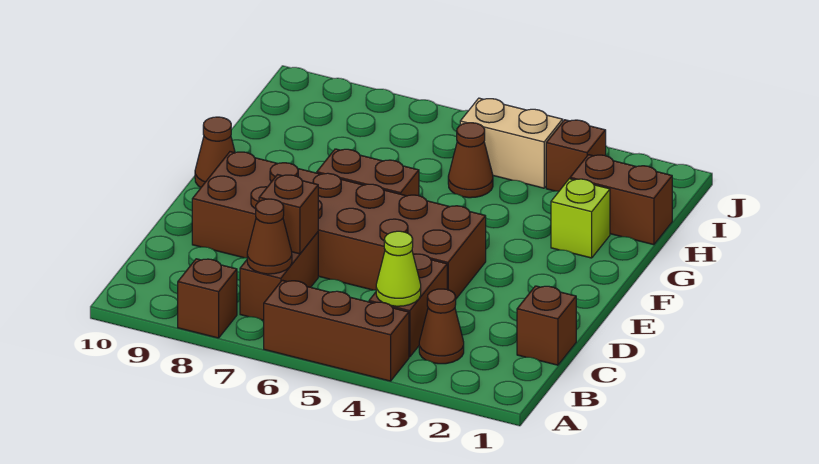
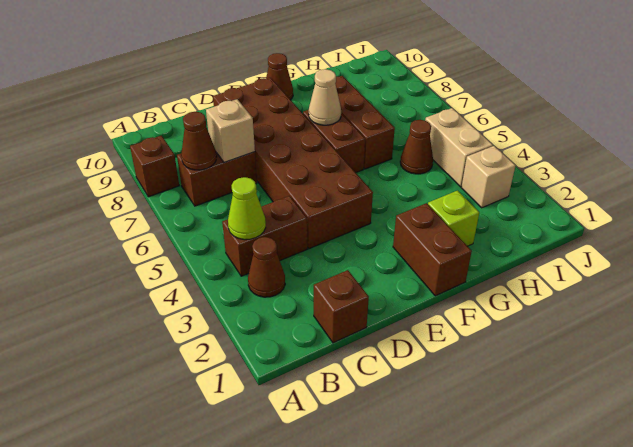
brown 1x3 brick [264,280,409,381] -> brown 1x3 brick moved to [335,76,395,169]
brown 1x1 brick [259,175,318,254] -> tan 1x1 brick [206,99,255,162]
none -> tan 1x1 cone [309,69,341,125]
brown 1x2 brick [570,155,672,245] -> brown 1x2 brick moved to [393,203,472,296]
brown 1x1 brick [546,120,606,191] -> tan 1x1 brick [461,146,515,208]

